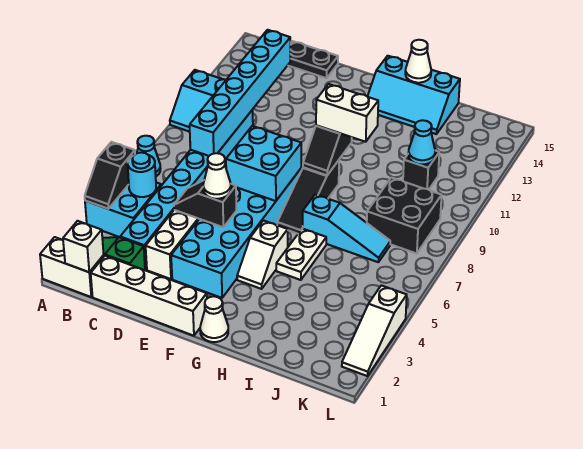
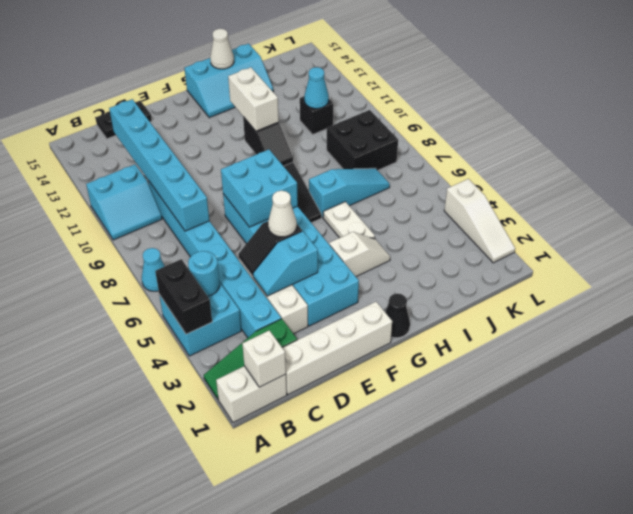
black 1x2 slope [85,142,135,209] -> black 1x2 brick [155,259,212,334]
none -> cyan 1x2 slope [253,231,318,296]
white 1x1 cone [200,296,228,342] -> black 1x1 cone [385,293,410,338]
white 1x2 slope [237,220,288,289] -> white 1x2 slope turned to [329,232,390,277]
white 1x2 brick [316,84,378,142] -> white 1x2 brick turned to [228,67,279,131]

